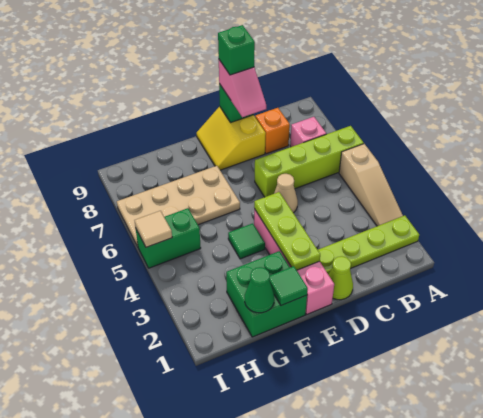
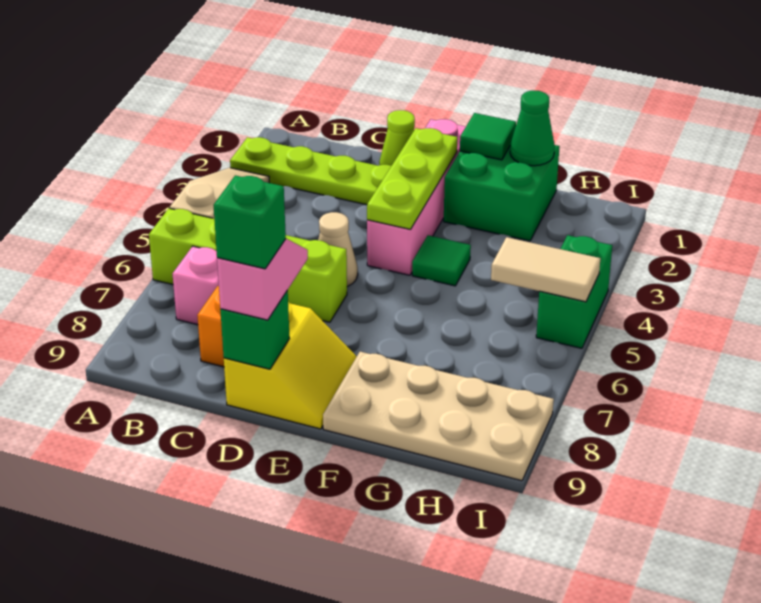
tan 2x4 plate [117,166,240,246] -> tan 2x4 plate moved to [323,352,554,481]
green 1x2 brick [136,208,201,268] -> green 1x2 brick turned to [536,235,612,348]
tan 1x1 tile [134,211,172,247] -> tan 1x2 tile [491,237,600,302]

